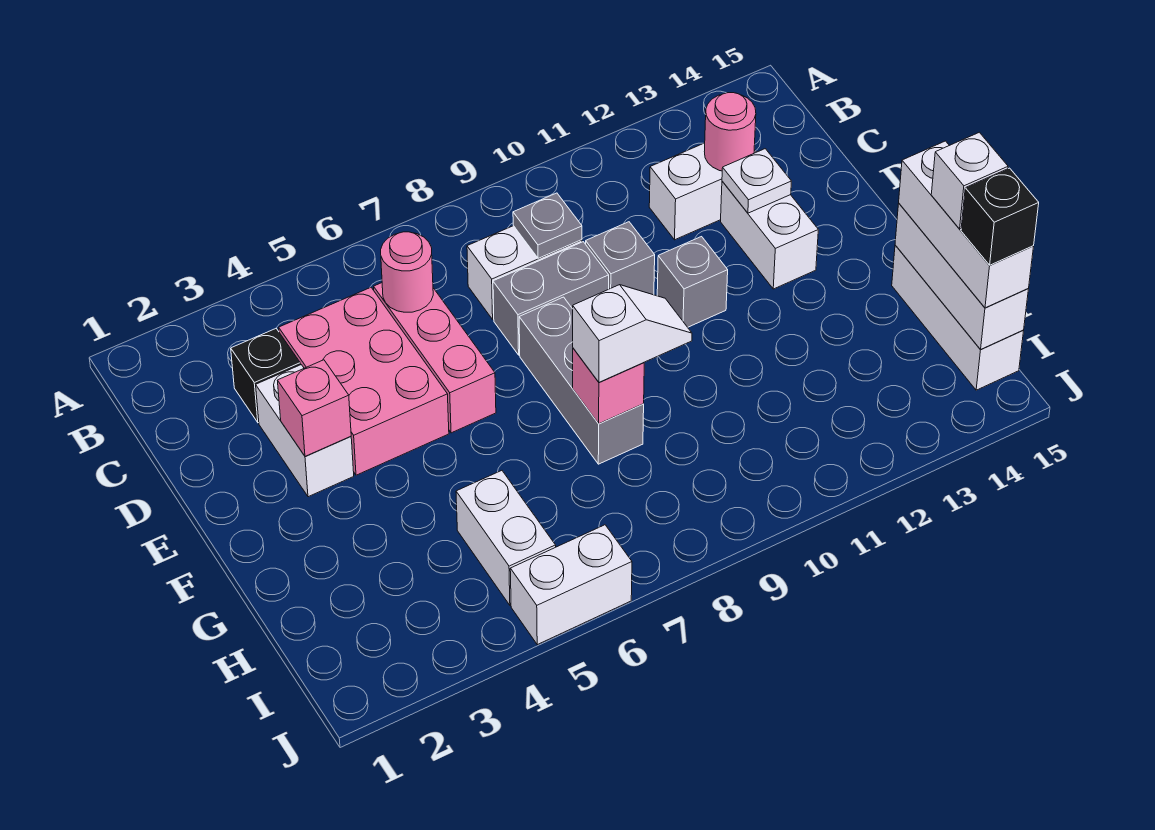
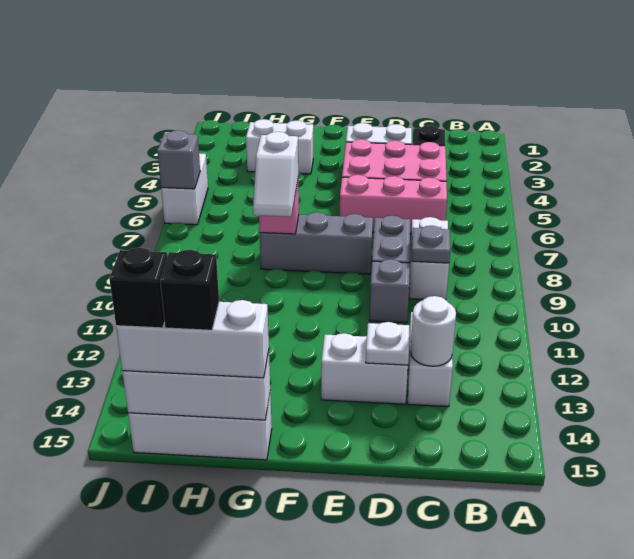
pink 1x1 round brick [381,232,433,312] -> none
pink 1x1 round brick [704,93,756,171] -> white 1x1 round brick [410,296,456,366]
pink 1x1 brick [278,360,351,457] -> none
grey 1x1 brick [657,237,728,327] -> grey 1x1 brick moved to [157,130,200,189]
white 1x2 brick [456,471,556,605] -> white 1x2 brick moved to [246,119,313,174]
white 1x1 brick [931,132,1008,229] -> black 1x1 brick [160,250,219,330]

